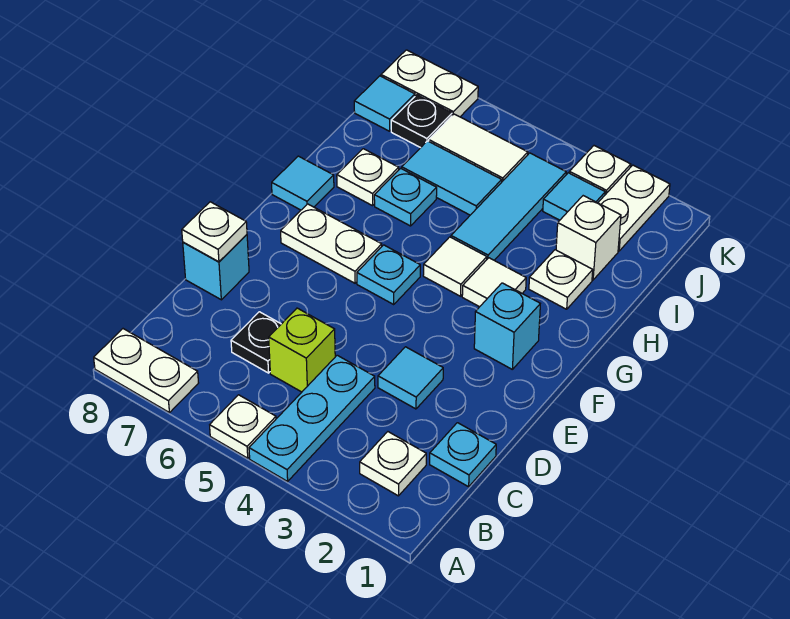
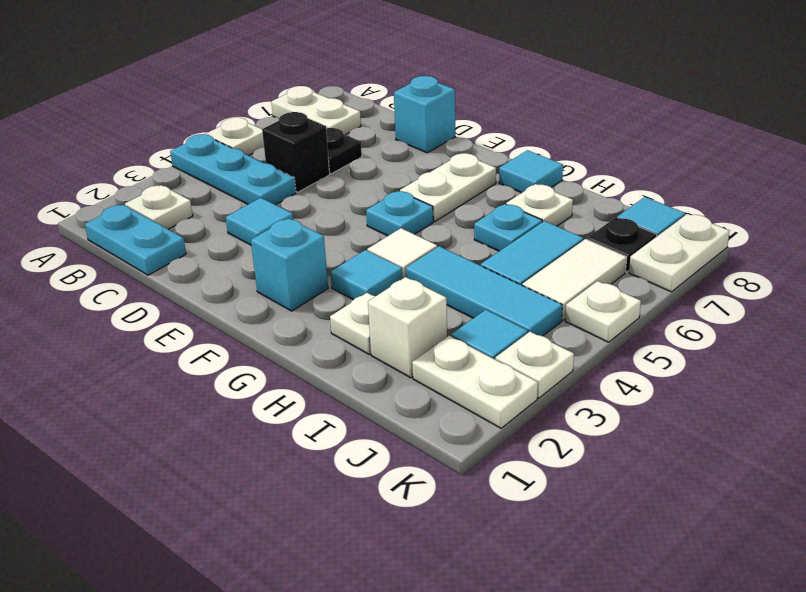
white 1x2 plate [94,329,198,413] -> white 1x2 plate turned to [271,86,361,135]
cyan 1x1 plate [430,423,496,487] -> cyan 1x2 plate [85,205,186,275]
lime 1x1 brick [269,308,335,392] -> black 1x1 brick [262,112,330,192]
white 1x1 plate [182,202,247,262] -> white 1x1 plate moved to [565,281,641,342]
white 1x1 tile [462,258,526,307] -> cyan 1x1 tile [331,250,402,300]

